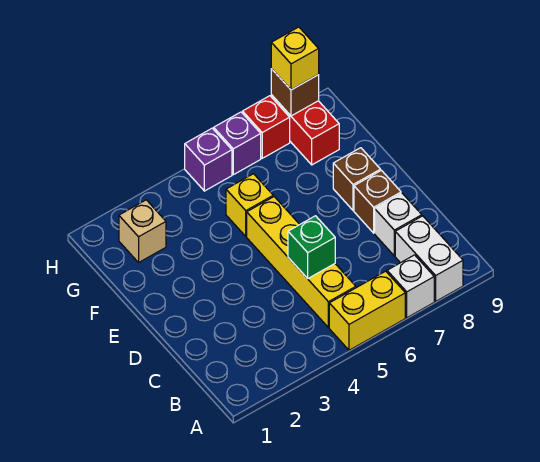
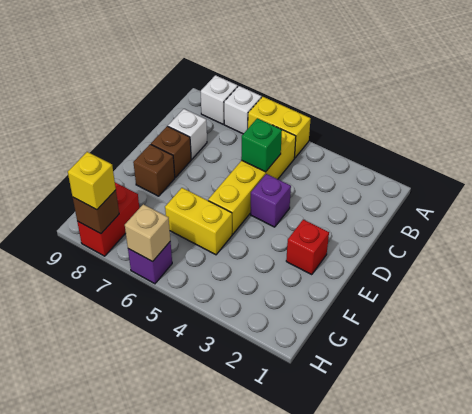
white 1x2 brick [395,216,463,301] -> white 1x1 brick [201,75,238,124]
yellow 1x1 brick [226,174,273,236] -> yellow 1x2 brick [165,188,232,255]
tan 1x1 brick [119,200,166,262] -> tan 1x1 brick moved to [125,204,170,262]
purple 1x1 brick [185,128,232,191] -> purple 1x1 brick moved to [250,174,291,227]
red 1x1 brick [243,96,290,158] -> red 1x1 brick moved to [286,220,329,275]

